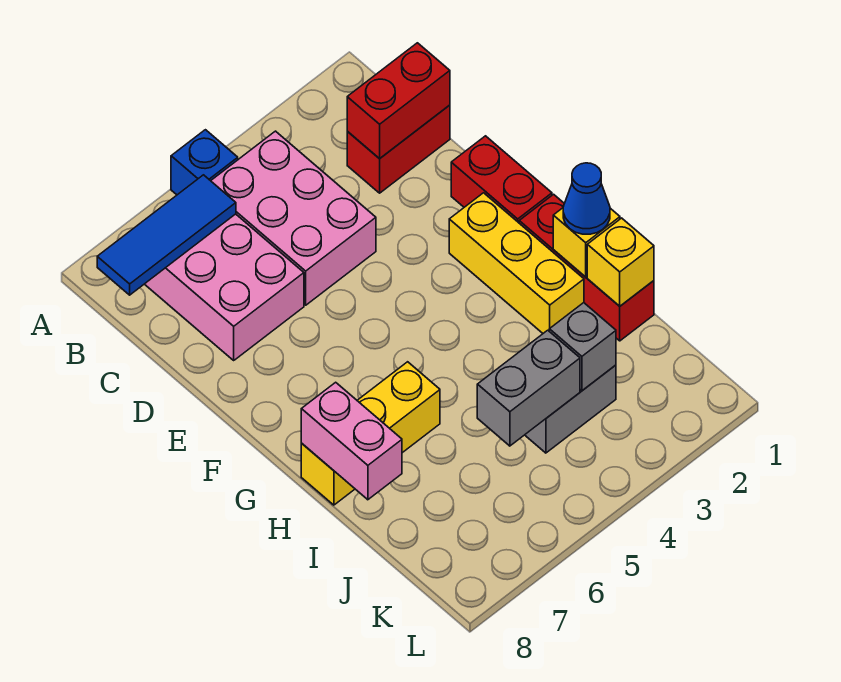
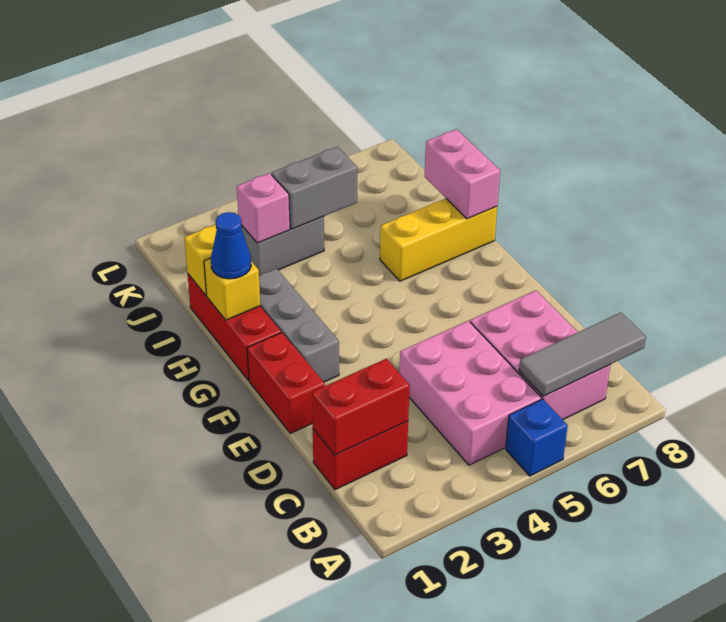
blue 1x3 tile [97,175,236,295] -> grey 1x3 tile [519,313,646,396]
yellow 1x3 brick [449,193,584,333] -> grey 1x3 brick [259,269,339,382]
grey 1x1 brick [549,303,616,391] -> pink 1x1 brick [237,173,290,243]

